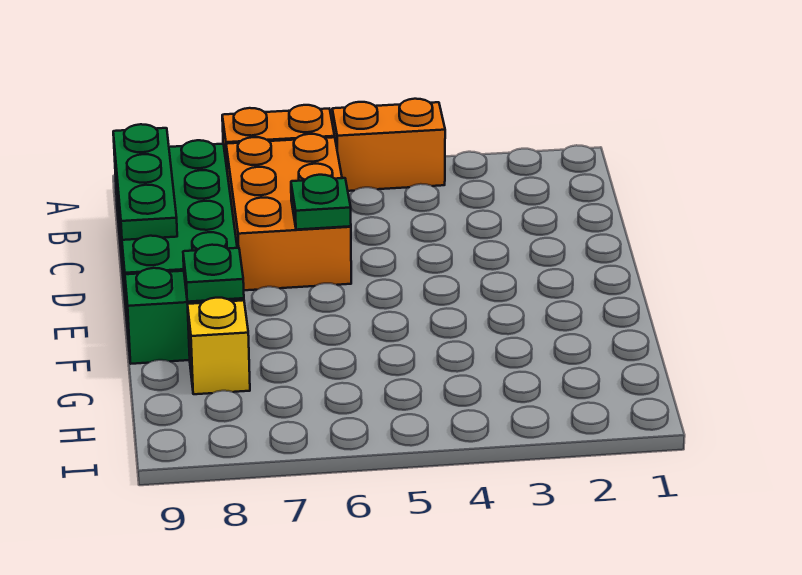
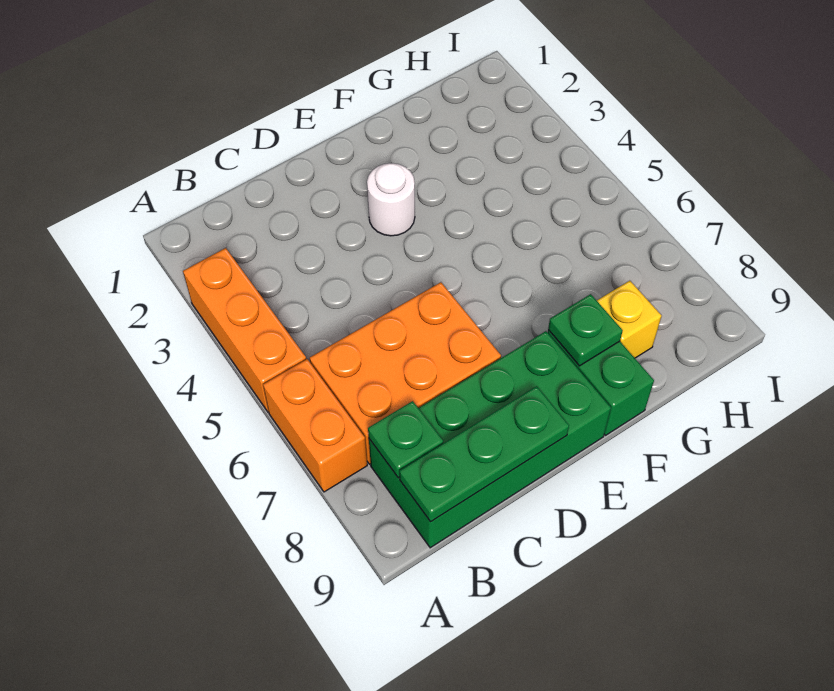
orange 1x2 brick [332,99,445,191] -> orange 1x3 brick [183,248,306,412]
green 1x1 plate [291,175,351,230] -> green 1x1 plate moved to [368,401,443,478]
none -> white 1x1 round brick [367,163,415,236]

